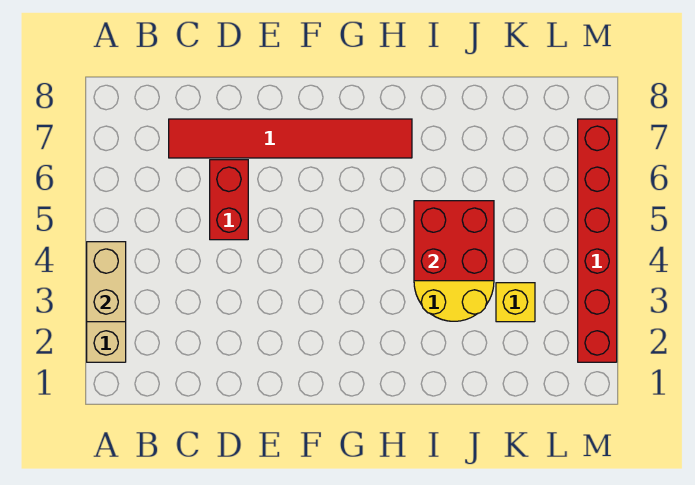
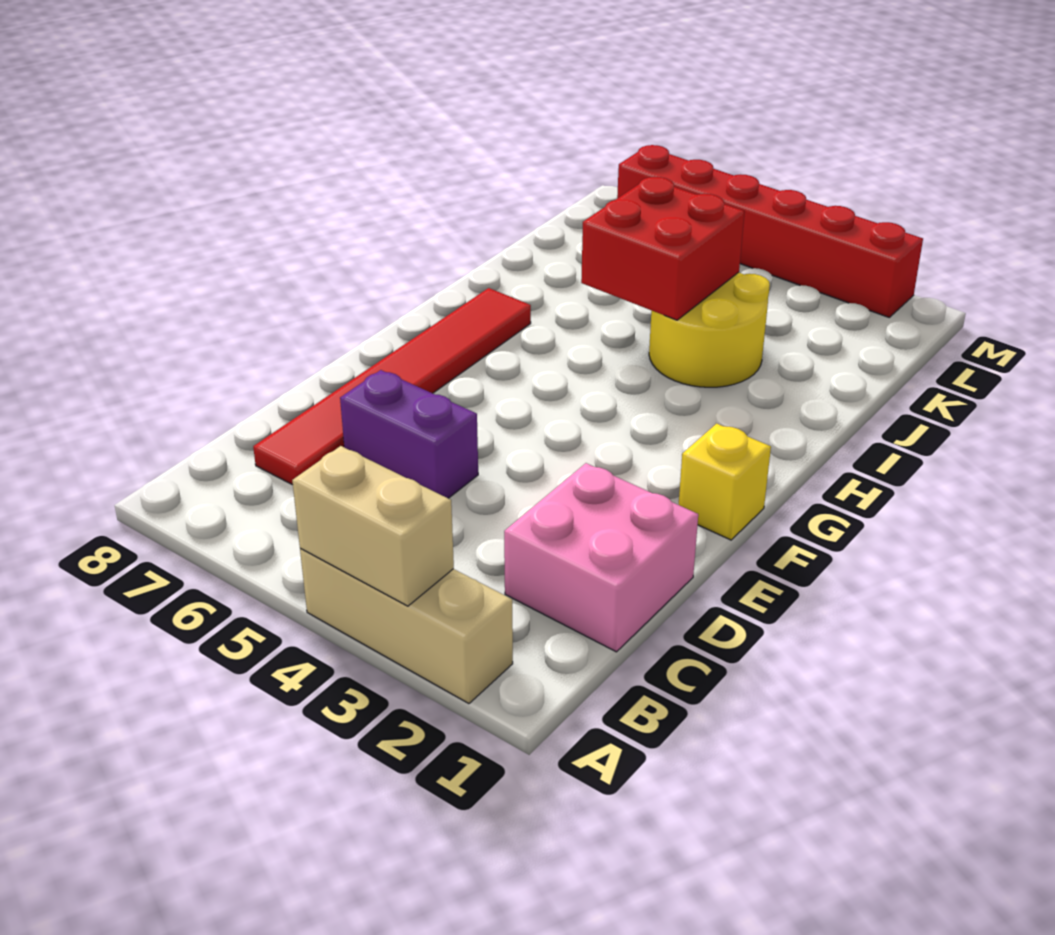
none -> pink 2x2 brick [504,463,698,652]
red 1x2 brick [210,160,248,240] -> purple 1x2 brick [340,370,478,498]
yellow 1x1 brick [496,283,535,322] -> yellow 1x1 brick moved to [679,424,771,540]

